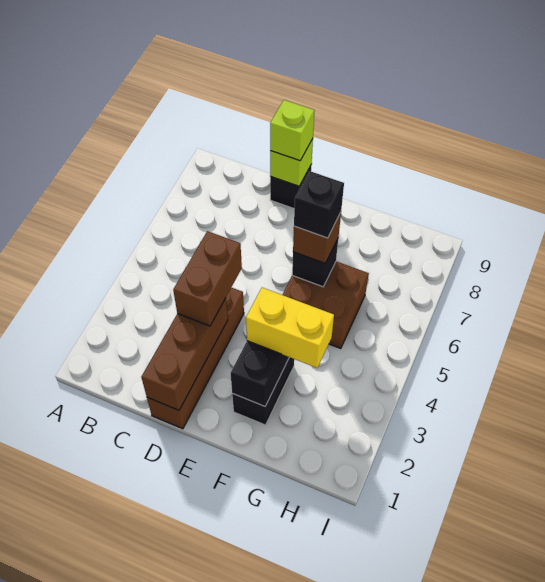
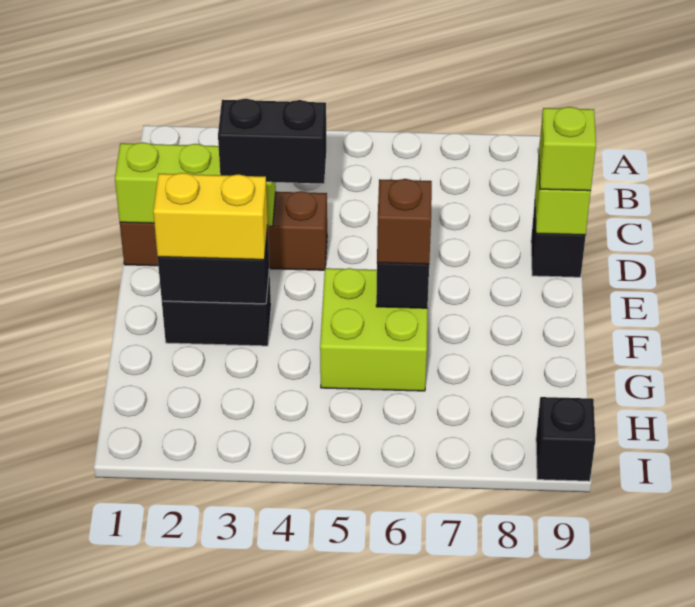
brown 1x3 brick [141,298,228,410] -> lime 1x3 brick [115,142,276,226]
brown 1x2 brick [173,231,242,326] -> black 1x2 brick [218,99,326,184]
yellow 1x2 brick [246,288,334,368] -> yellow 1x2 brick turned to [153,173,268,260]
brown 2x2 brick [283,261,369,349] -> lime 2x2 brick [320,268,428,391]
black 1x1 brick [294,171,344,238] -> black 1x1 brick moved to [536,397,595,481]

